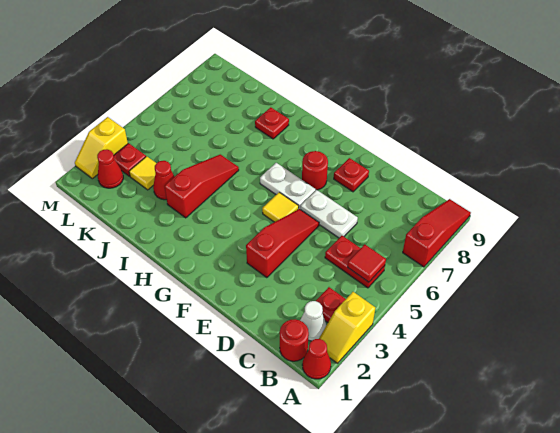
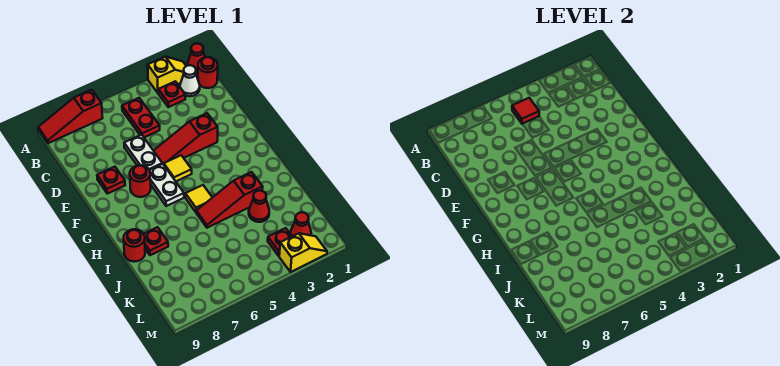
none -> red 1x1 round brick [124,229,145,262]
yellow 1x1 tile [129,156,156,190] -> yellow 1x1 tile moved to [185,185,212,212]

